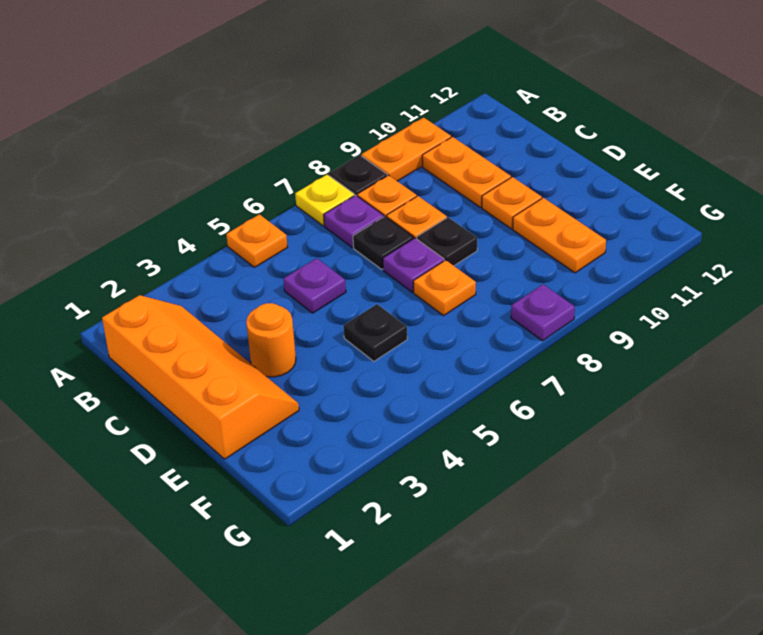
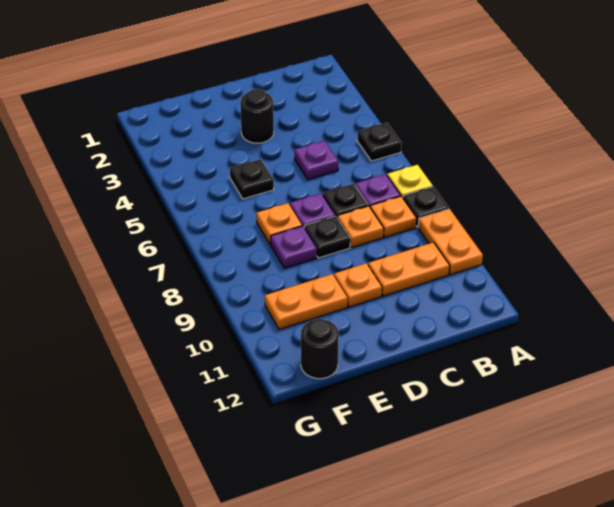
orange 1x1 plate [226,214,288,267] -> black 1x1 plate [357,123,402,161]
orange 2x4 slope [102,295,299,459] -> none
orange 1x1 round brick [246,303,296,377] -> black 1x1 round brick [240,89,274,143]
none -> black 1x1 round brick [301,319,339,379]
purple 1x1 plate [511,284,575,341] -> purple 1x1 plate moved to [271,226,317,268]

